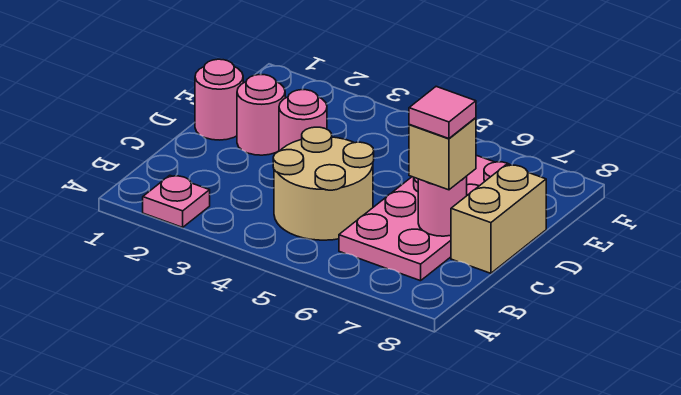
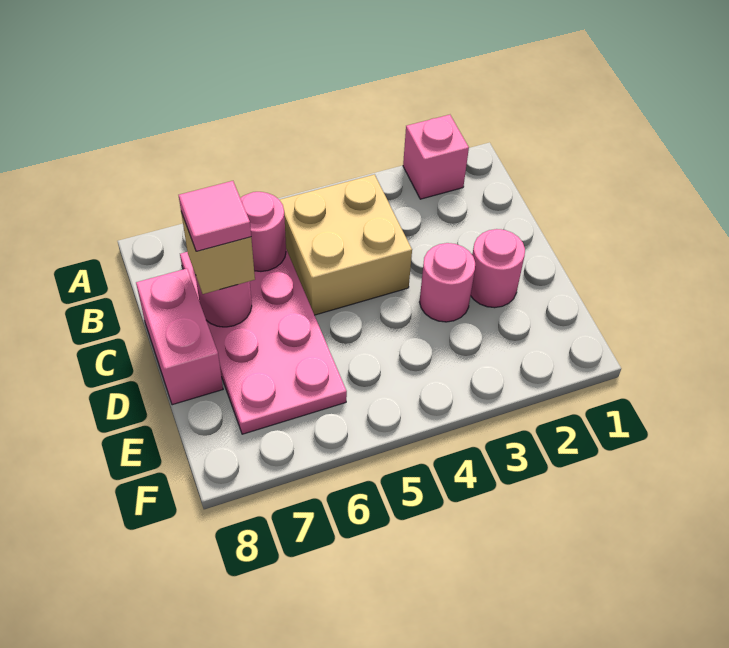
pink 1x1 plate [143,175,210,227] -> pink 1x1 brick [403,115,469,199]
tan 2x2 round brick [273,127,374,240] -> tan 2x2 brick [280,175,412,315]
tan 1x2 brick [451,165,546,273] -> pink 1x2 brick [136,269,223,405]
pink 1x1 round brick [195,59,243,140] -> pink 1x1 round brick moved to [240,192,286,271]

